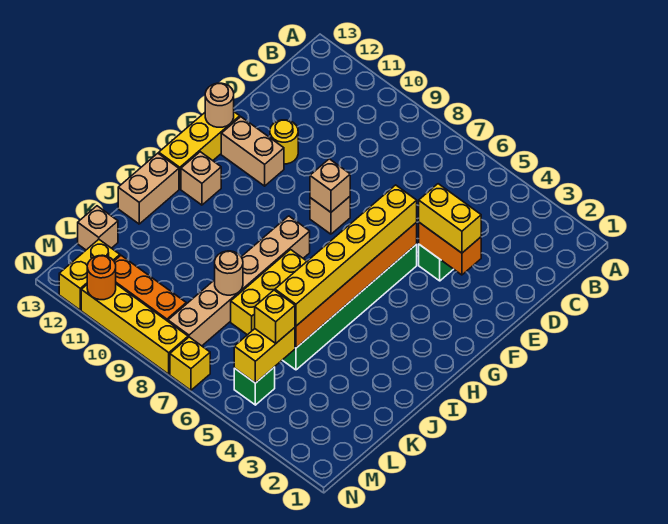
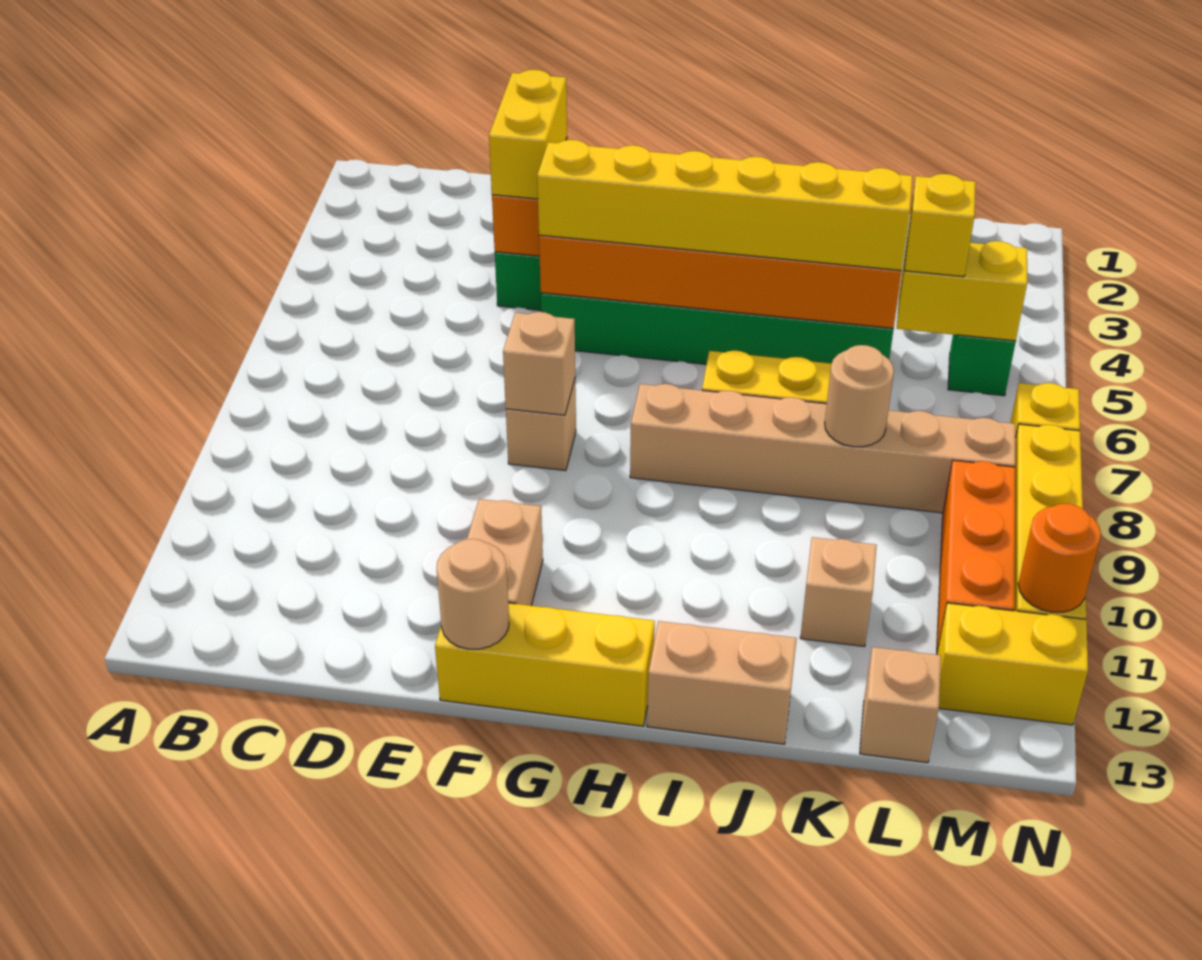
yellow 1x1 round brick [270,120,298,164] -> none
tan 1x1 brick [181,152,221,205] -> tan 1x1 brick moved to [800,537,877,647]

